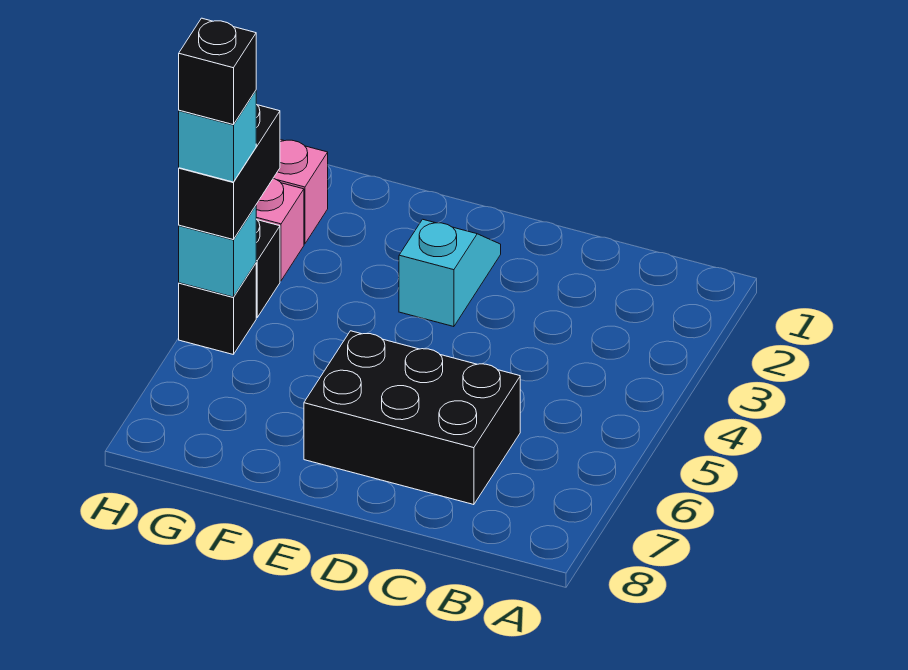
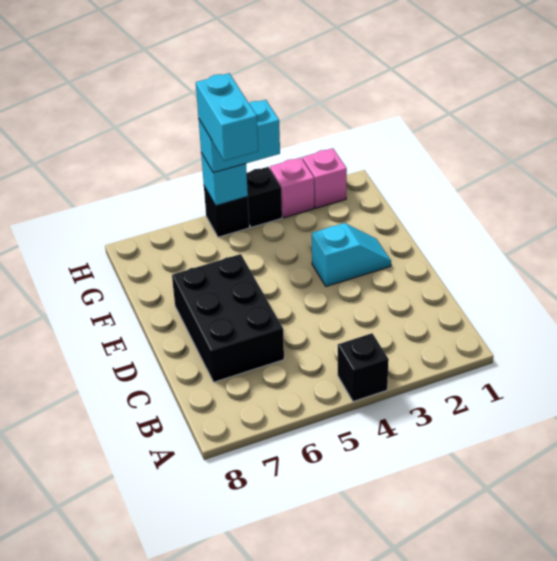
black 1x2 brick [179,104,280,240] -> cyan 1x2 brick [198,100,280,173]
cyan 1x1 brick [179,91,256,182] -> cyan 1x2 brick [196,73,258,161]
black 1x1 brick [179,18,256,125] -> black 1x1 brick moved to [338,333,389,402]

